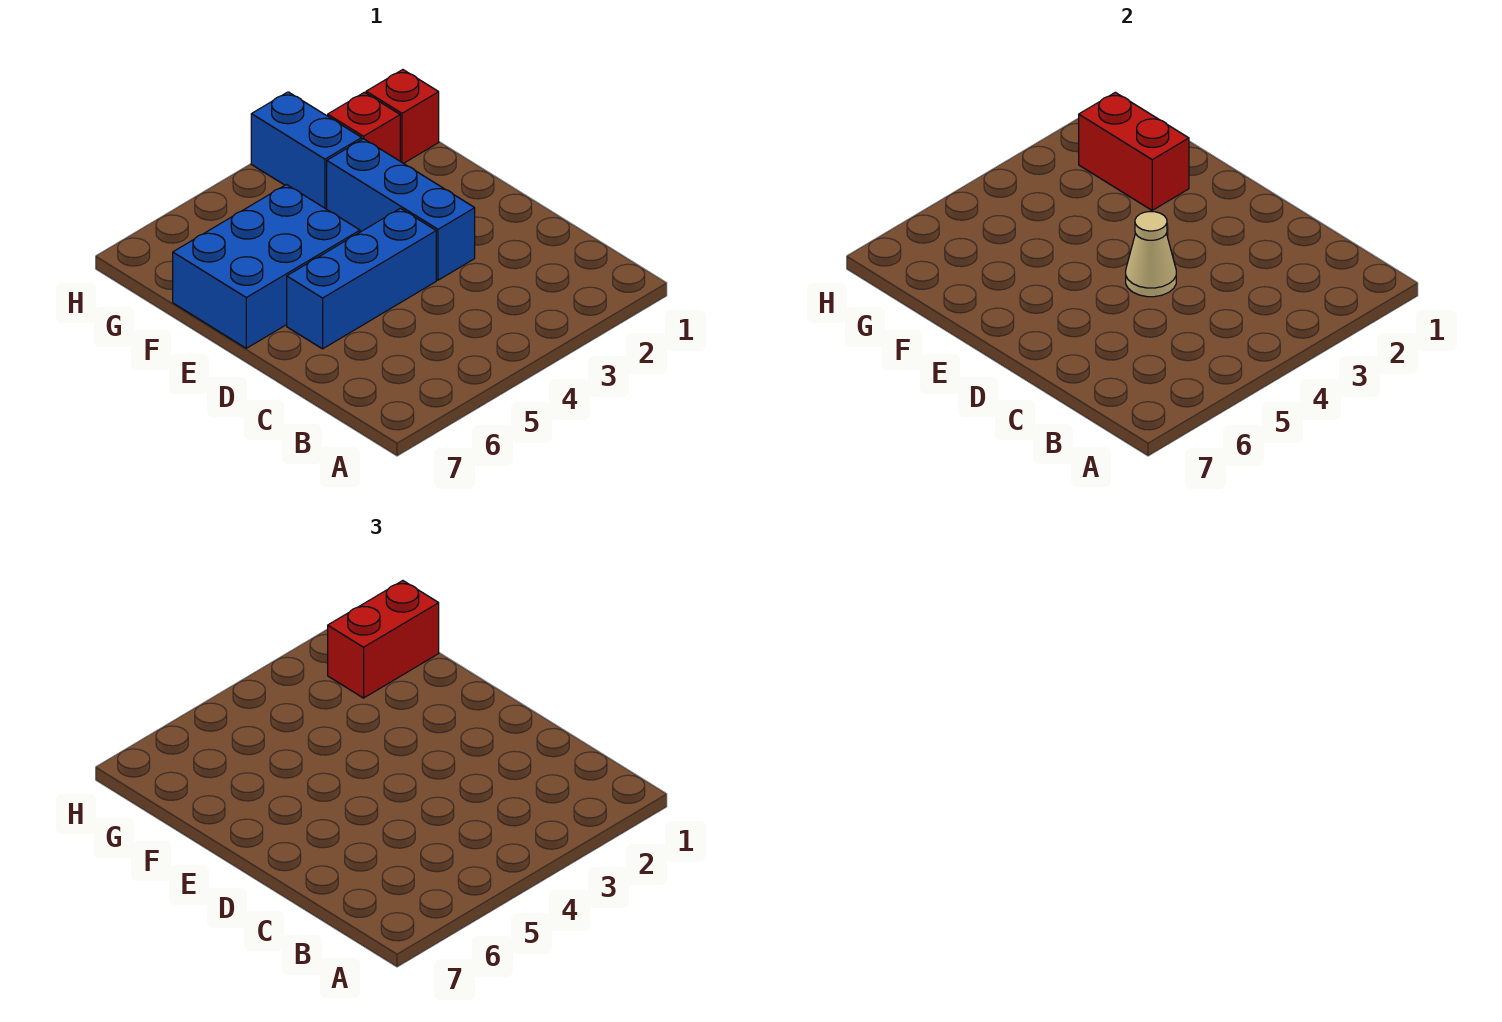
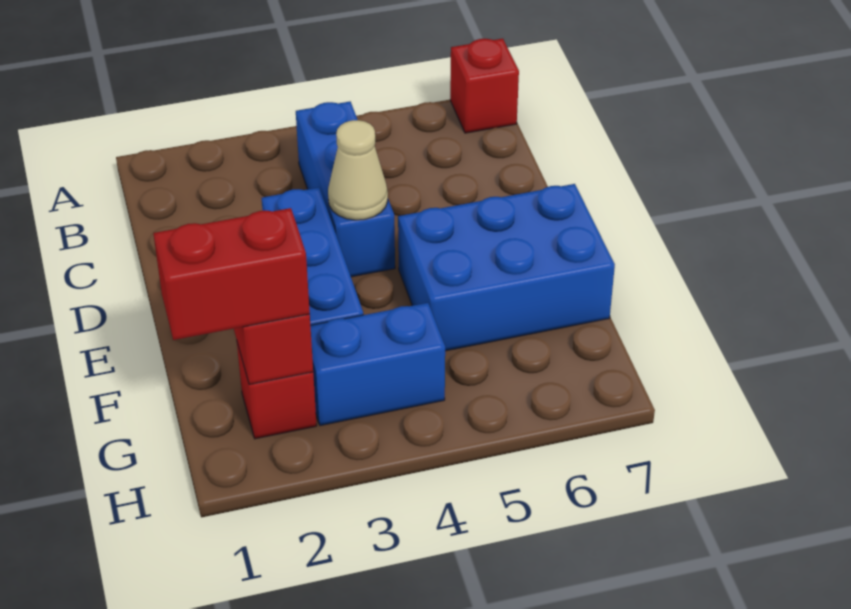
blue 1x3 brick [287,208,436,349] -> blue 1x3 brick turned to [296,102,395,277]
red 1x1 brick [366,70,439,163] -> red 1x1 brick moved to [450,39,519,133]
blue 1x2 brick [251,92,362,209] -> blue 1x2 brick turned to [310,303,445,426]

